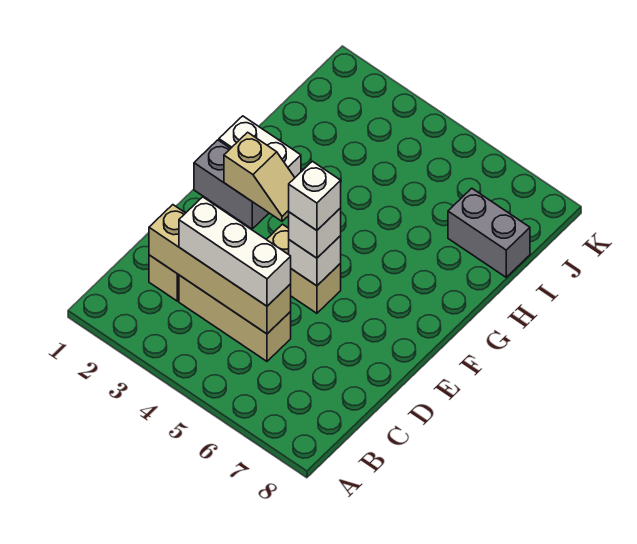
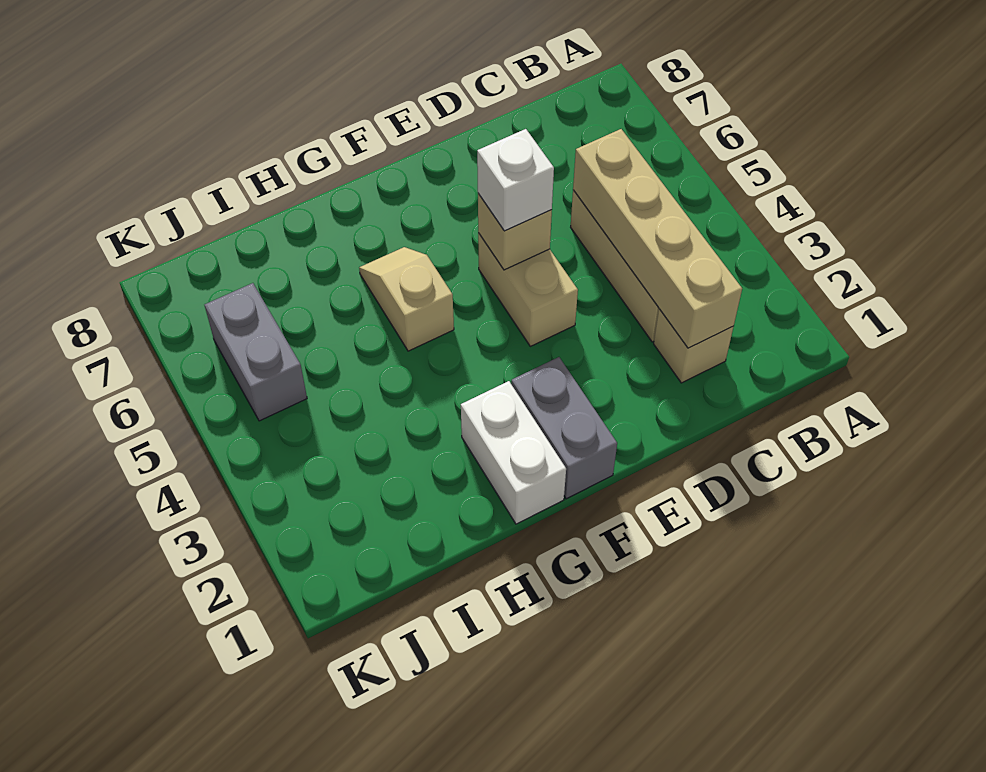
white 1x3 brick [179,197,291,306] -> none
white 1x1 brick [289,236,341,286] -> tan 1x1 brick [478,194,552,270]
white 1x1 brick [289,161,341,230] -> none
tan 1x2 slope [224,132,295,221] -> tan 1x2 slope moved to [359,247,454,351]
grey 1x2 brick [448,188,530,277] -> grey 1x2 brick moved to [205,283,307,421]

